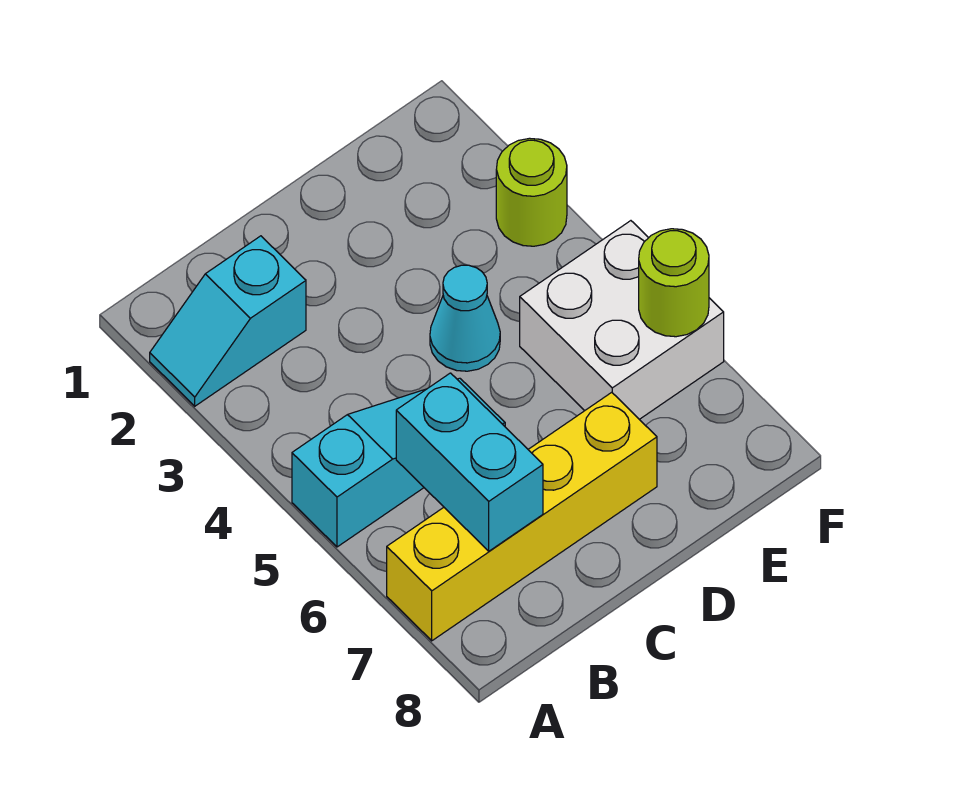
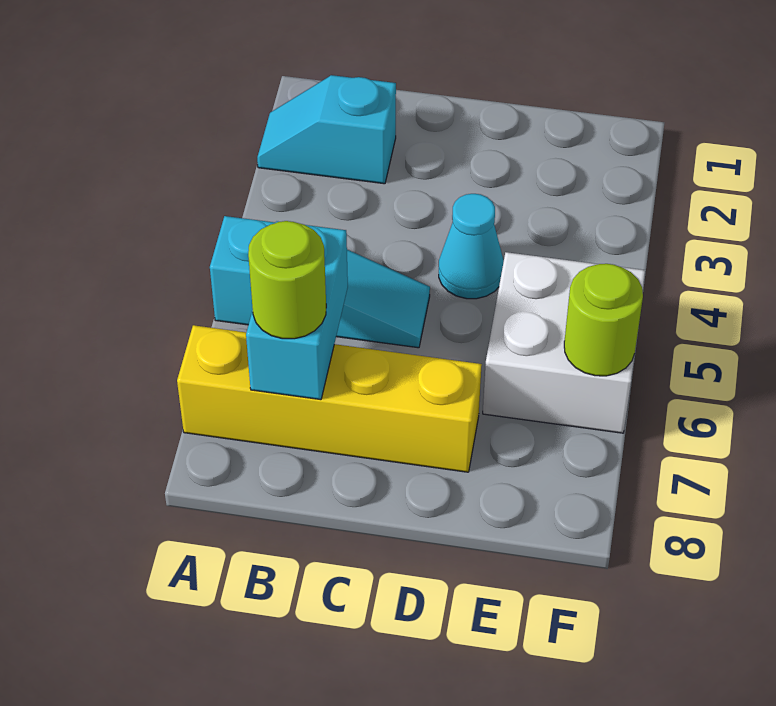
lime 1x1 round brick [496,138,567,246] -> lime 1x1 round brick moved to [248,221,326,339]

